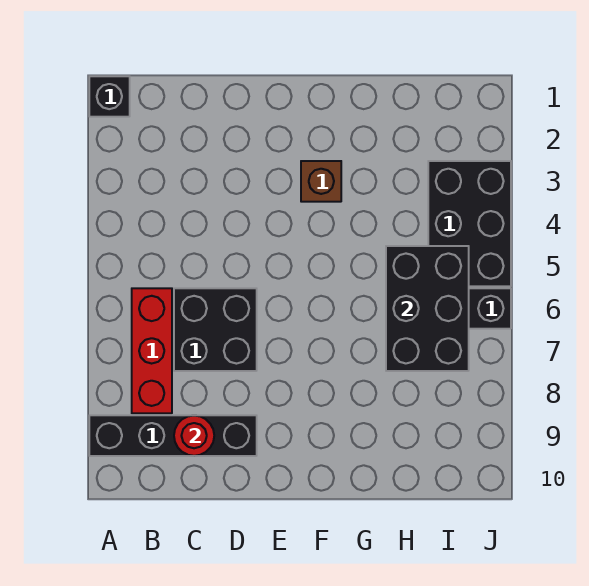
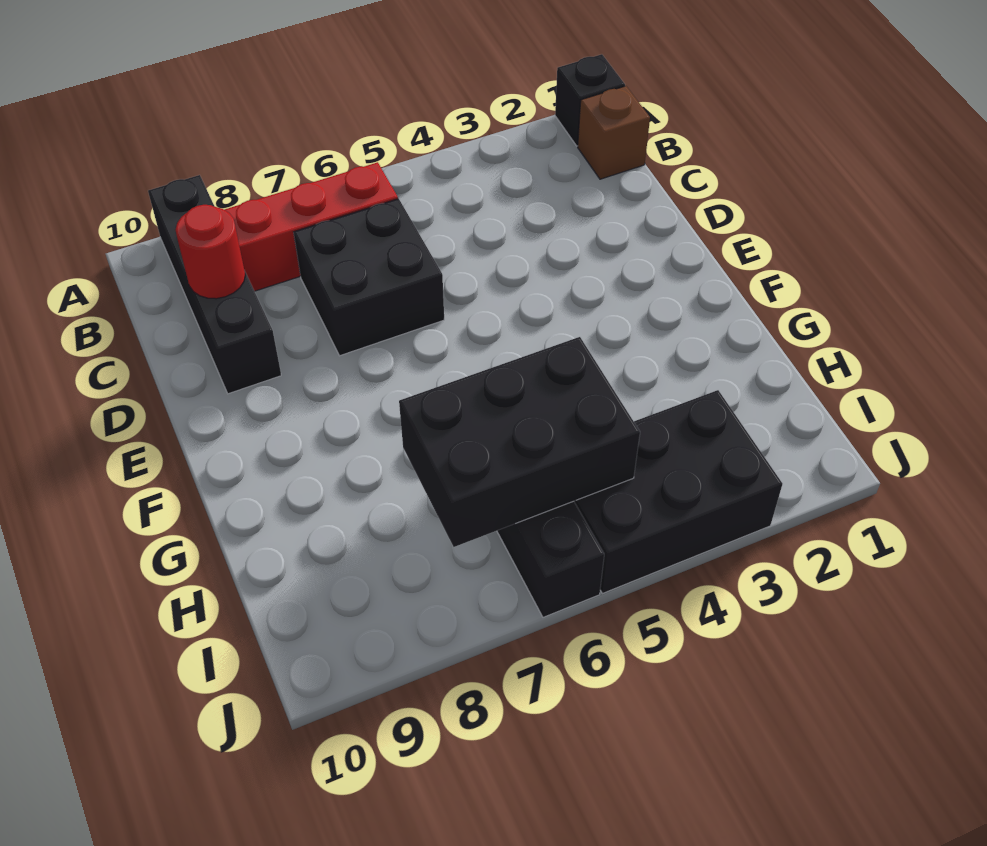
brown 1x1 brick [301,161,341,202] -> brown 1x1 brick moved to [578,86,650,179]

